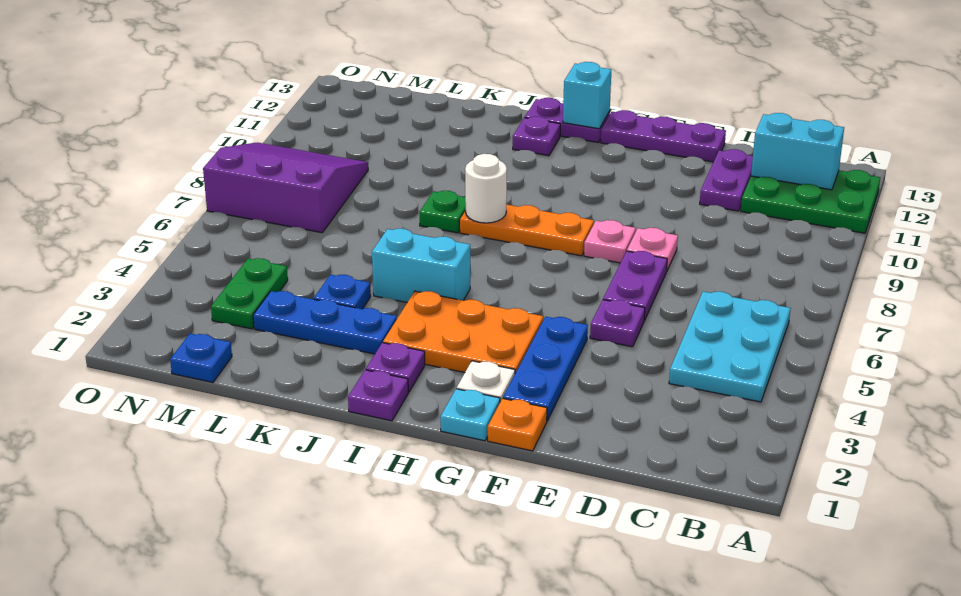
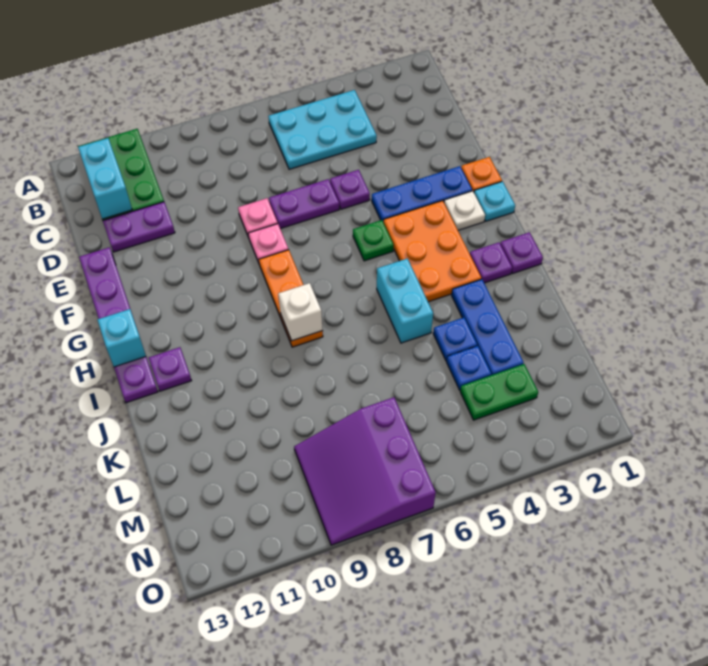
white 1x1 round brick [465,154,507,223] -> white 1x1 brick [278,283,323,341]
green 1x1 plate [419,191,466,233] -> green 1x1 plate moved to [353,220,394,261]
blue 1x1 plate [170,334,232,382] -> blue 1x1 plate moved to [447,346,491,390]

